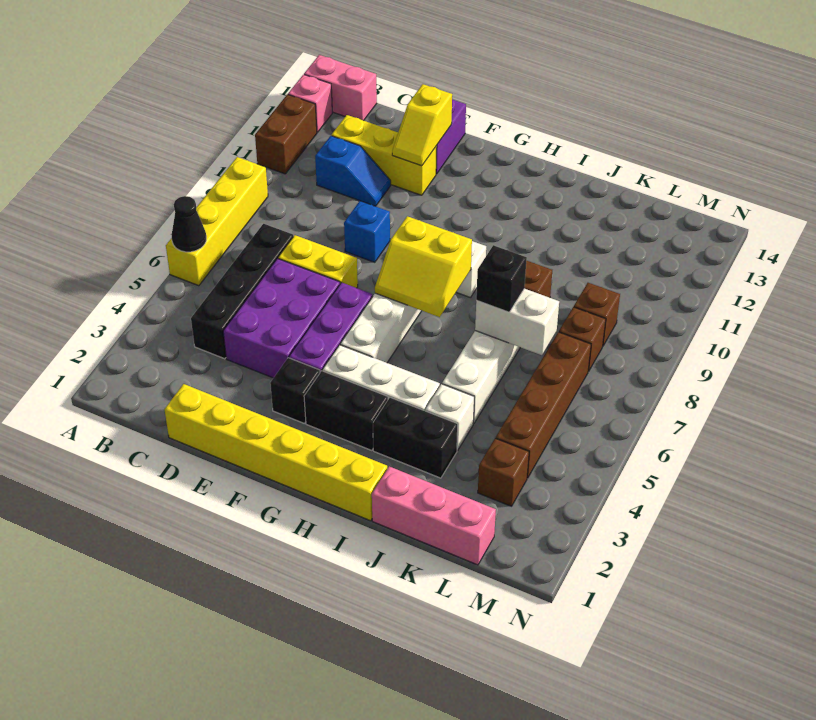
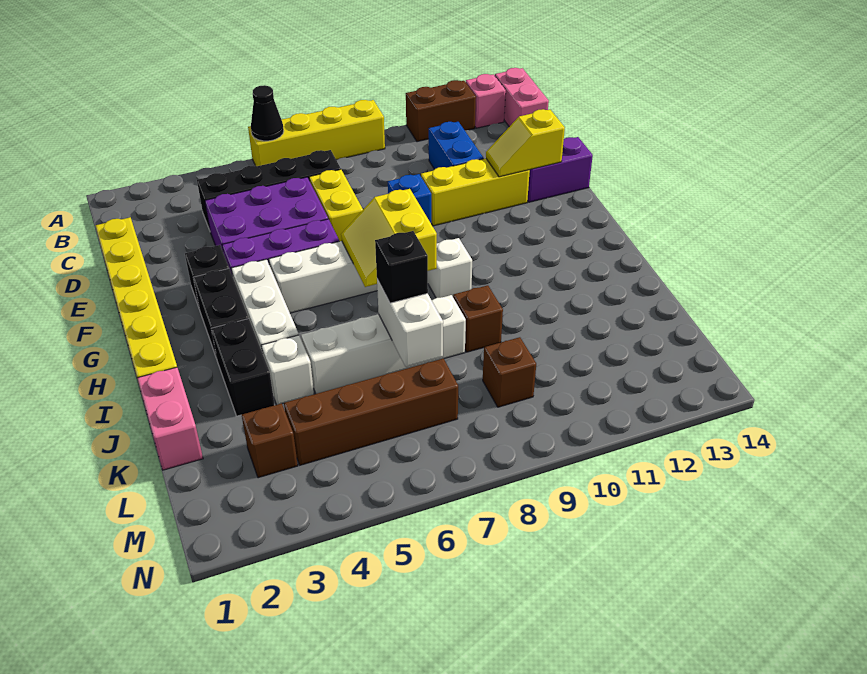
blue 1x2 slope [315,136,391,206] -> blue 1x2 brick [429,122,484,169]
yellow 1x3 brick [331,115,437,195] -> yellow 1x3 brick turned to [421,158,530,226]
pink 1x3 brick [372,466,496,565] -> pink 1x2 brick [137,367,203,470]
brown 1x1 brick [559,307,606,371] -> none

